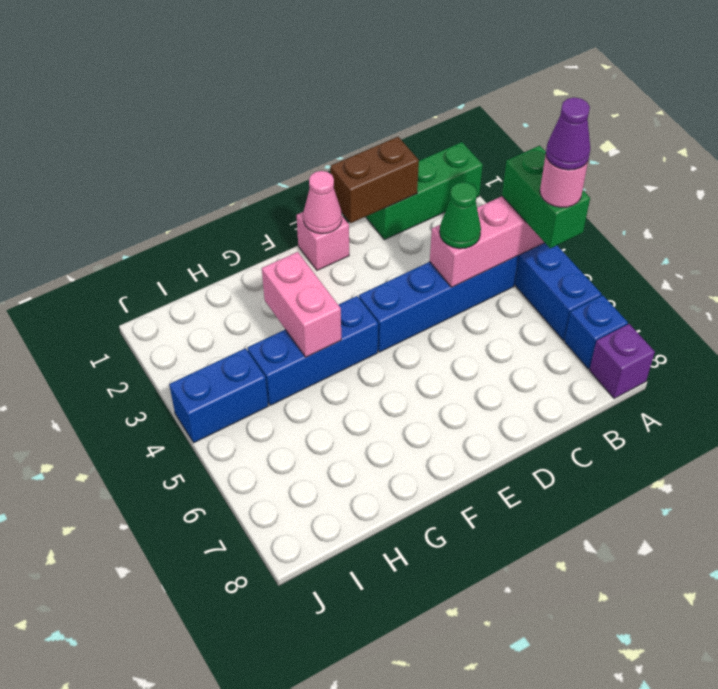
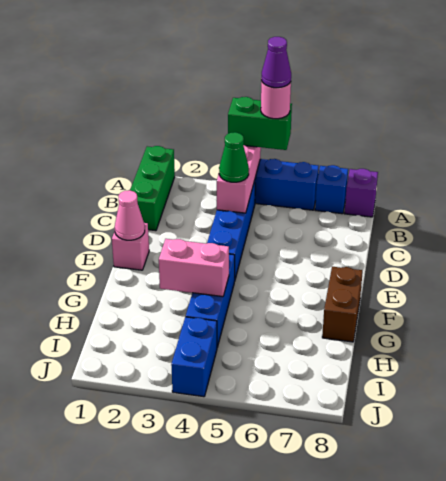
brown 1x2 brick [330,137,419,223] -> brown 1x2 brick moved to [322,267,363,342]

